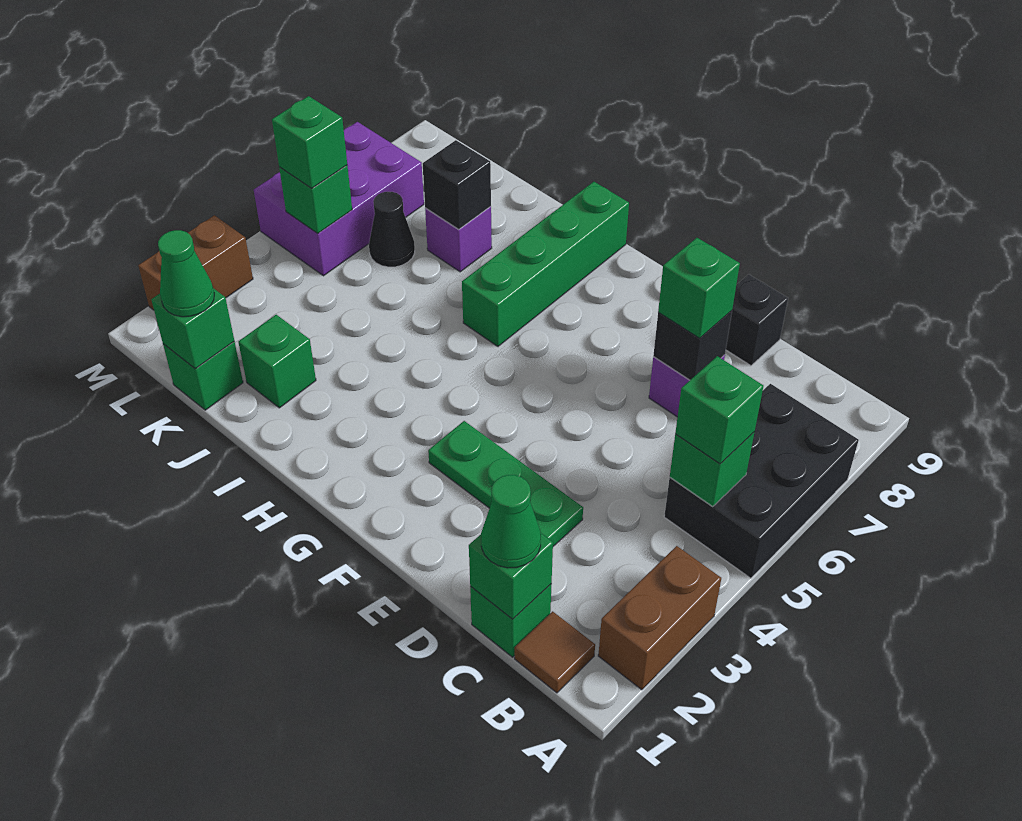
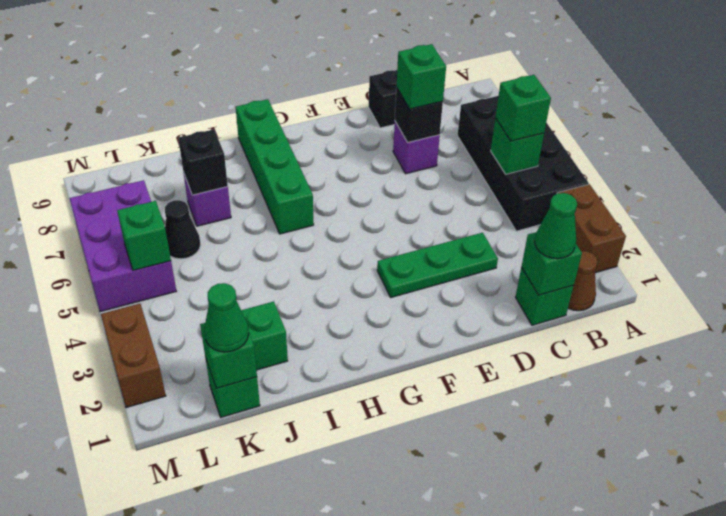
black 2x3 brick [664,384,859,578] -> black 2x4 brick [457,96,589,231]
brown 1x1 tile [515,611,595,693] -> brown 1x1 cone [568,251,597,311]
green 1x1 brick [272,96,347,188] -> none

